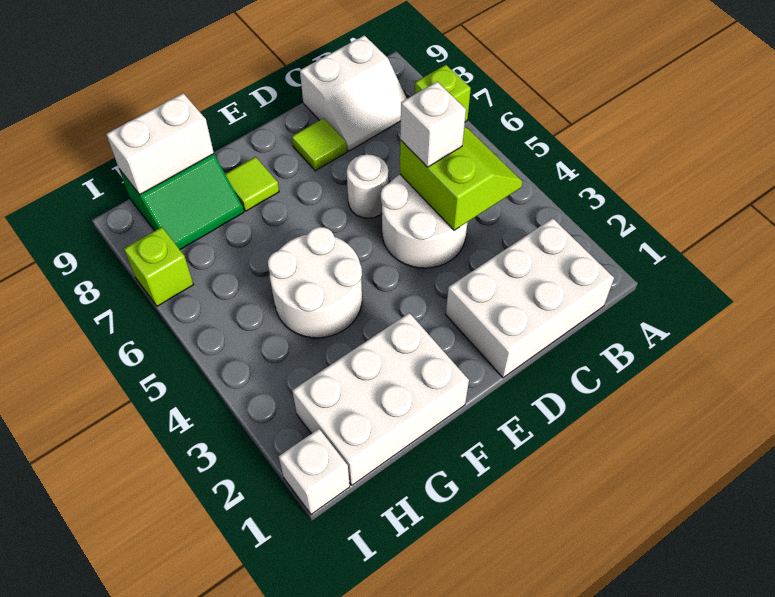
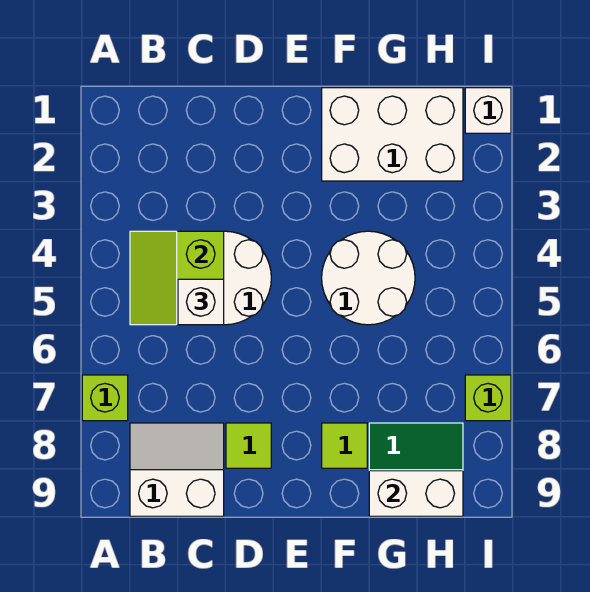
white 2x3 brick [446,218,614,378] -> none
white 1x1 round brick [347,154,388,218] -> none

